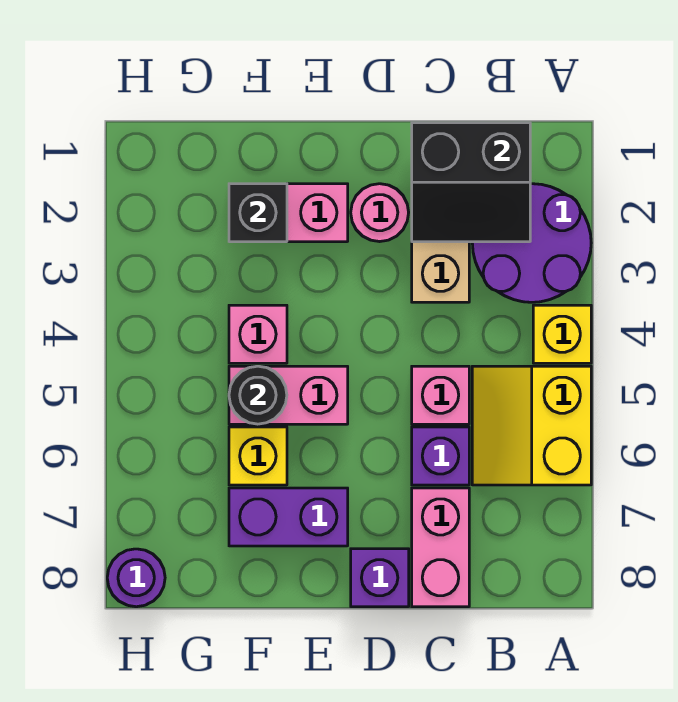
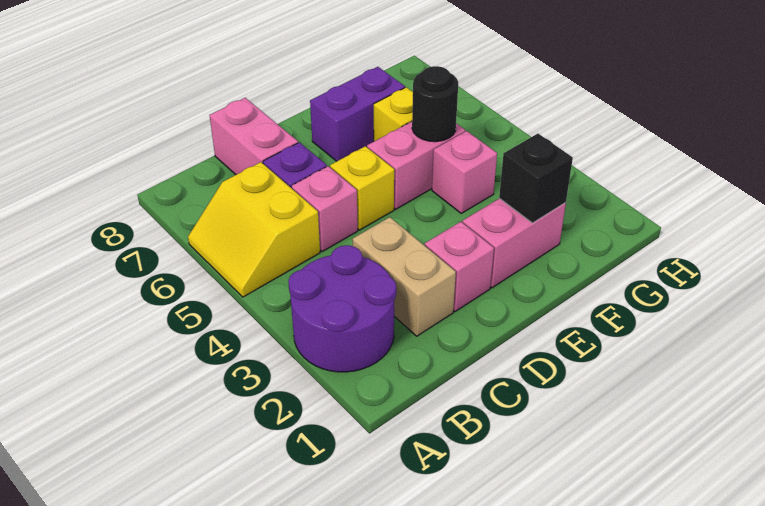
yellow 1x1 brick [533,305,591,363] -> yellow 1x1 brick moved to [330,146,394,230]
yellow 2x2 slope [472,366,591,485] -> yellow 2x2 slope turned to [188,162,320,297]
black 2x2 slope [412,123,530,242] -> none
pink 1x1 round brick [351,184,409,242] -> pink 1x1 brick [425,222,494,311]
purple 1x1 brick [351,549,409,607] -> none
purple 1x1 round brick [107,549,165,607] -> none

